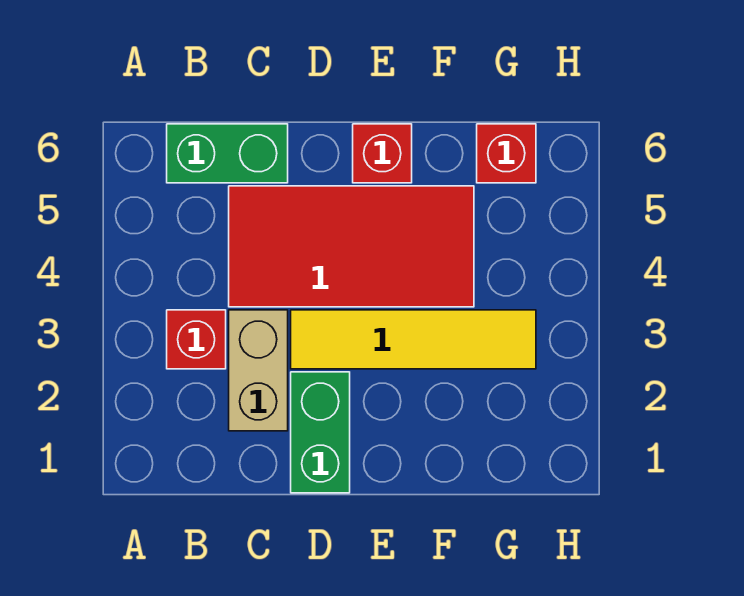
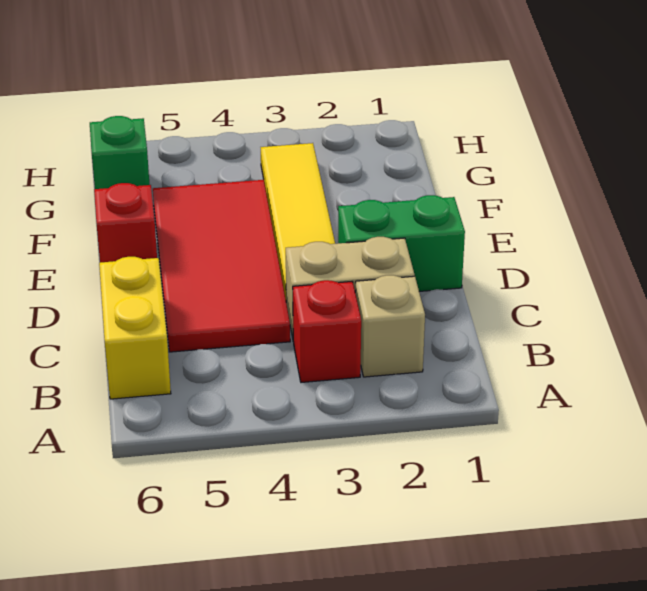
none -> tan 1x1 brick [355,275,425,377]
green 1x2 brick [167,124,288,183] -> yellow 1x2 brick [99,257,171,399]
red 1x1 brick [477,124,536,183] -> green 1x1 brick [90,116,150,189]

